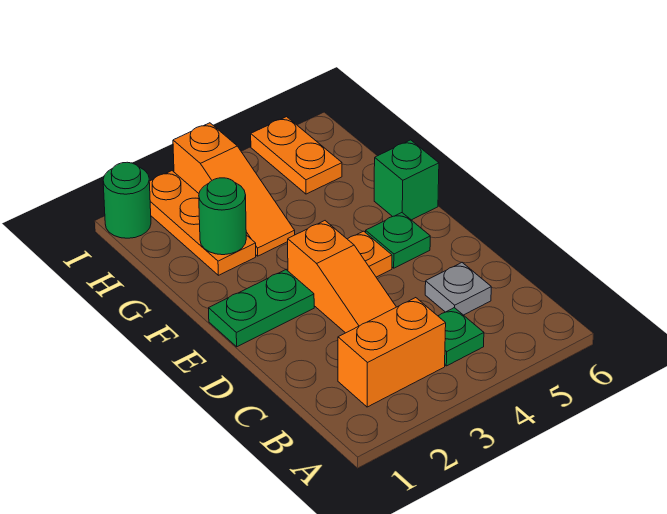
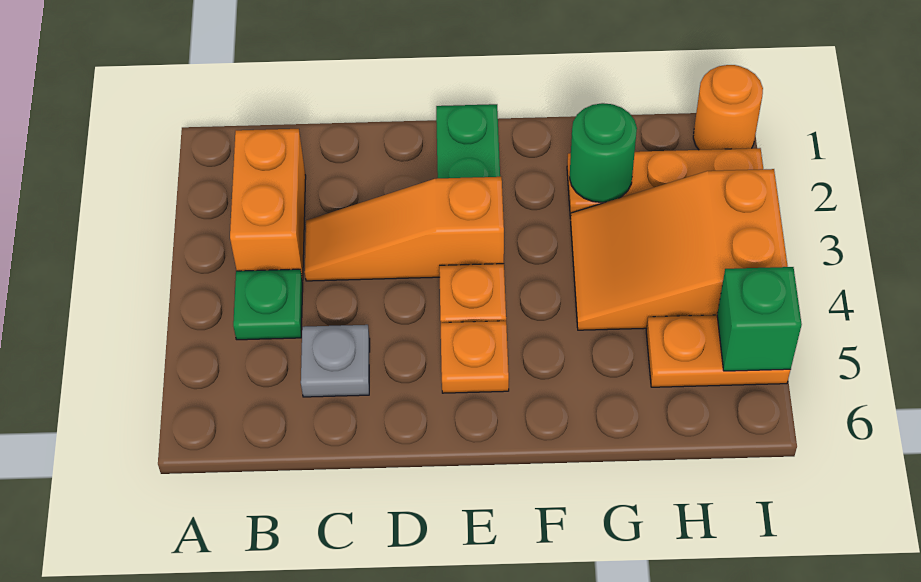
green 1x1 plate [366,213,430,268] -> orange 1x1 plate [441,321,509,393]
green 1x1 brick [374,140,439,220] -> green 1x1 brick moved to [717,267,802,371]
orange 1x3 slope [173,123,295,256] -> orange 2x3 slope [570,169,788,330]
green 1x1 round brick [103,162,151,238] -> orange 1x1 round brick [693,65,763,150]

